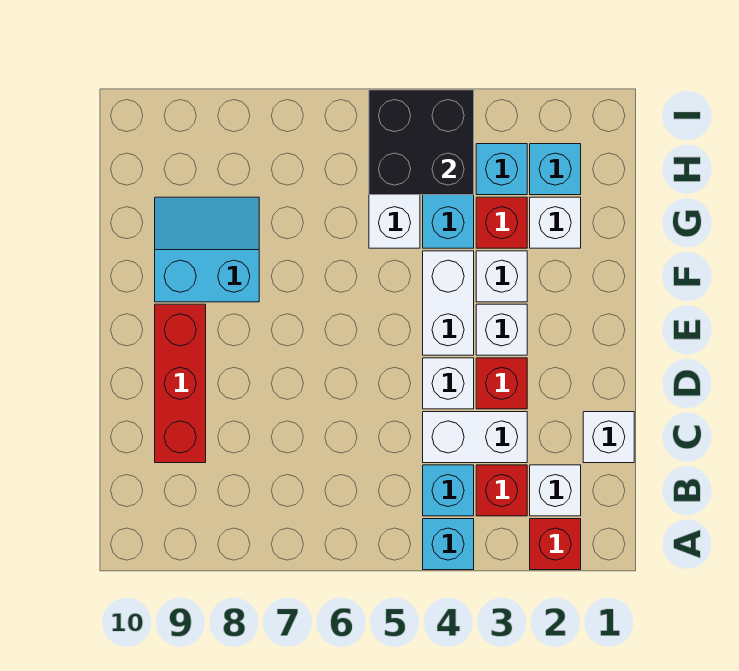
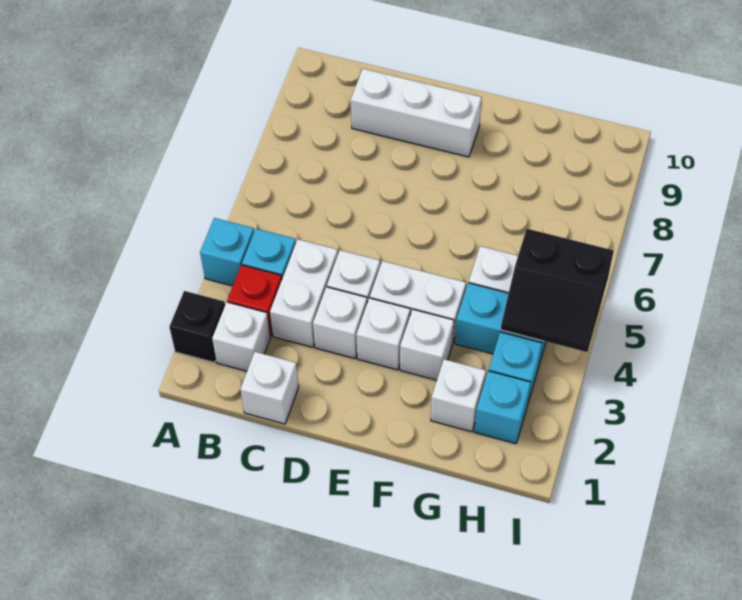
red 1x1 brick [530,519,581,570] -> black 1x1 brick [169,291,225,363]
red 1x3 brick [155,304,206,463] -> white 1x3 brick [351,69,482,157]
red 1x1 brick [476,358,527,409] -> white 1x1 brick [313,287,367,359]
cyan 2x2 slope [155,197,259,302] -> none
red 1x1 brick [476,197,527,248] -> none
black 2x2 brick [369,90,474,195] -> black 2x2 slope [501,229,614,352]

